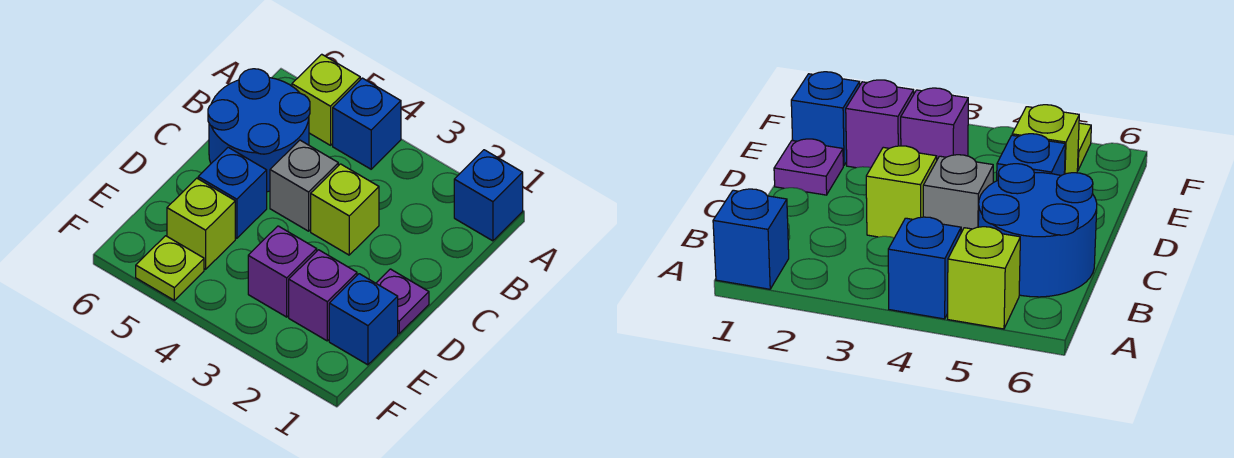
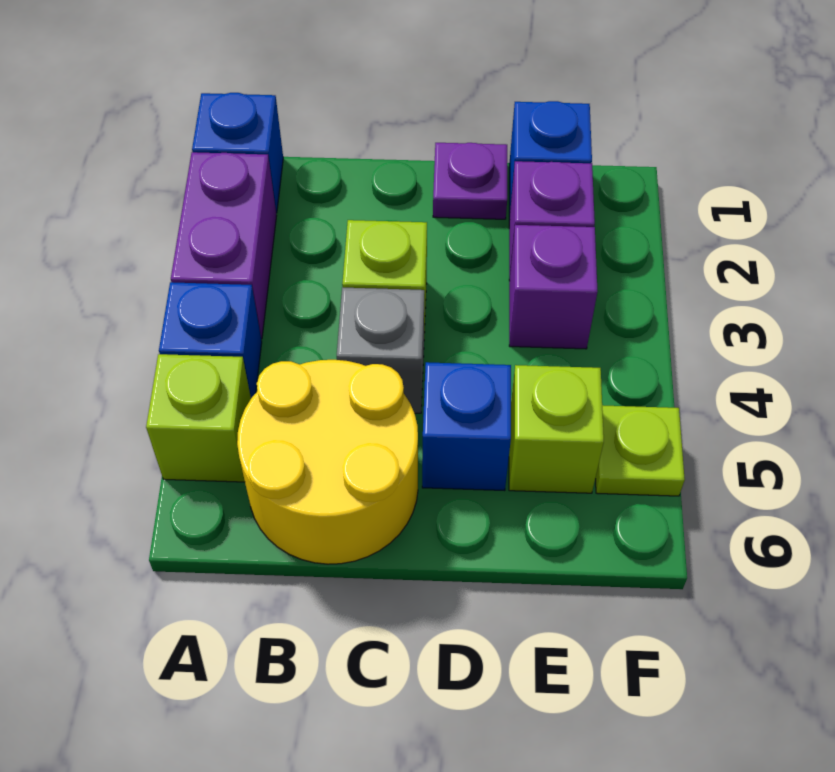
none -> purple 1x2 brick [171,152,277,339]
blue 2x2 round brick [208,69,310,192] -> yellow 2x2 round brick [237,360,418,564]

